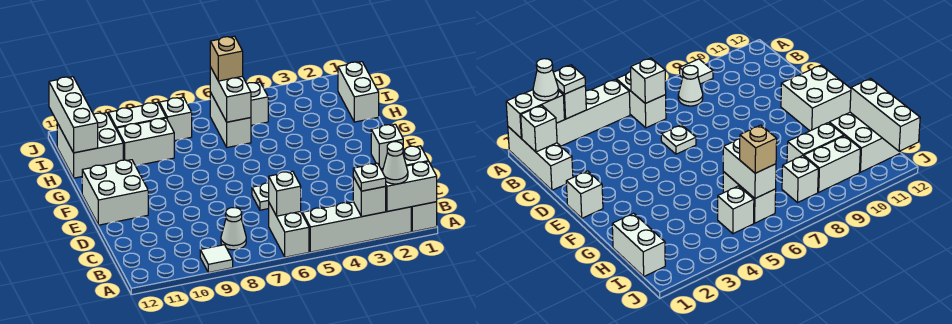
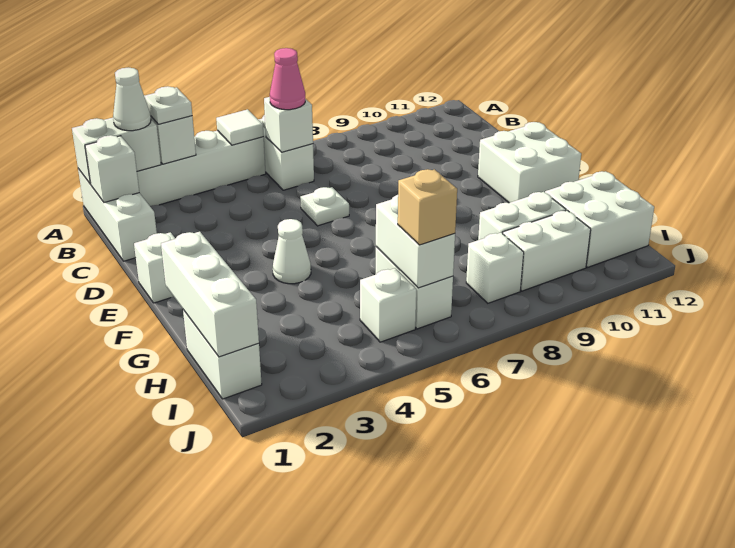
white 1x1 tile [200,245,233,273] -> white 1x1 tile moved to [216,109,264,145]
none -> pink 1x1 cone [270,48,305,110]
white 1x1 cone [221,208,246,250] -> white 1x1 cone moved to [273,219,311,284]
white 1x3 brick [49,77,98,153] -> white 1x3 brick moved to [161,232,259,357]

